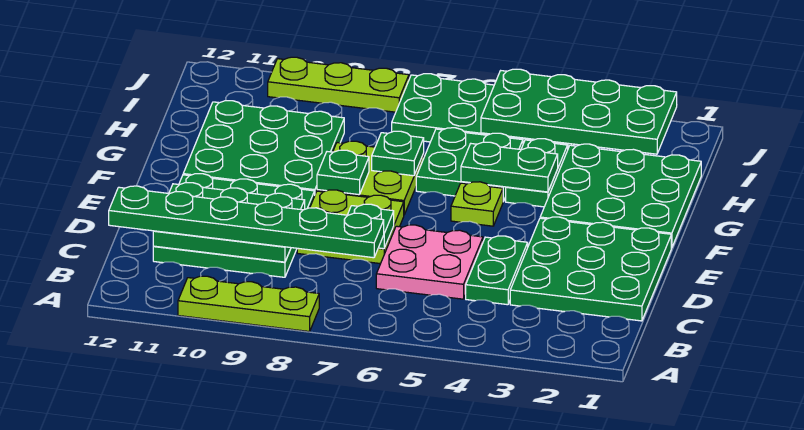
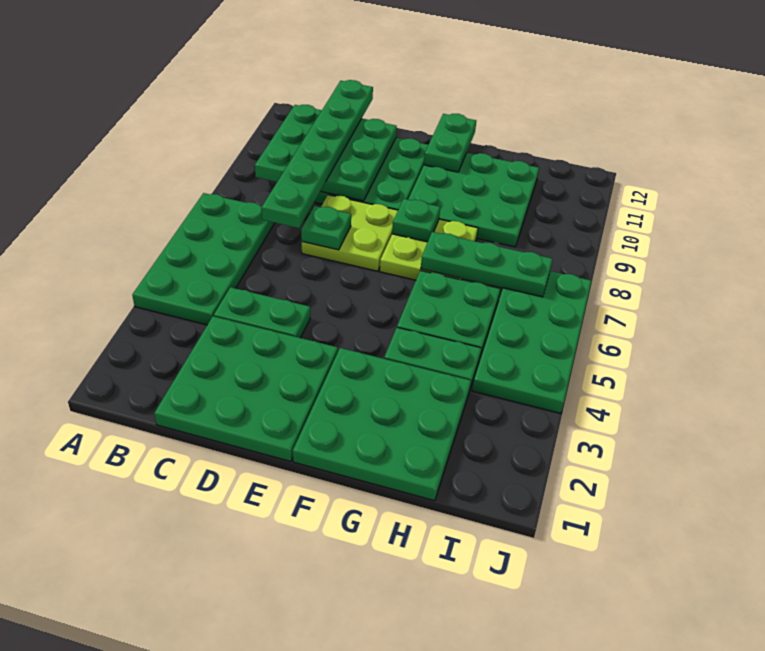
lime 1x3 plate [178,276,319,332] -> none
pink 2x2 plate [376,225,483,299] -> none
green 2x3 plate [153,183,305,262] -> green 3x3 plate [255,105,397,201]
lime 1x1 plate [451,182,503,226] -> none
green 1x2 plate [461,142,558,192] -> green 1x2 plate moved to [424,114,476,172]
green 1x1 plate [372,131,424,176] -> green 1x3 plate [421,232,553,297]
green 2x4 plate [481,69,677,154] -> green 2x4 plate moved to [132,193,275,325]
lime 1x3 plate [268,57,409,112] -> none

